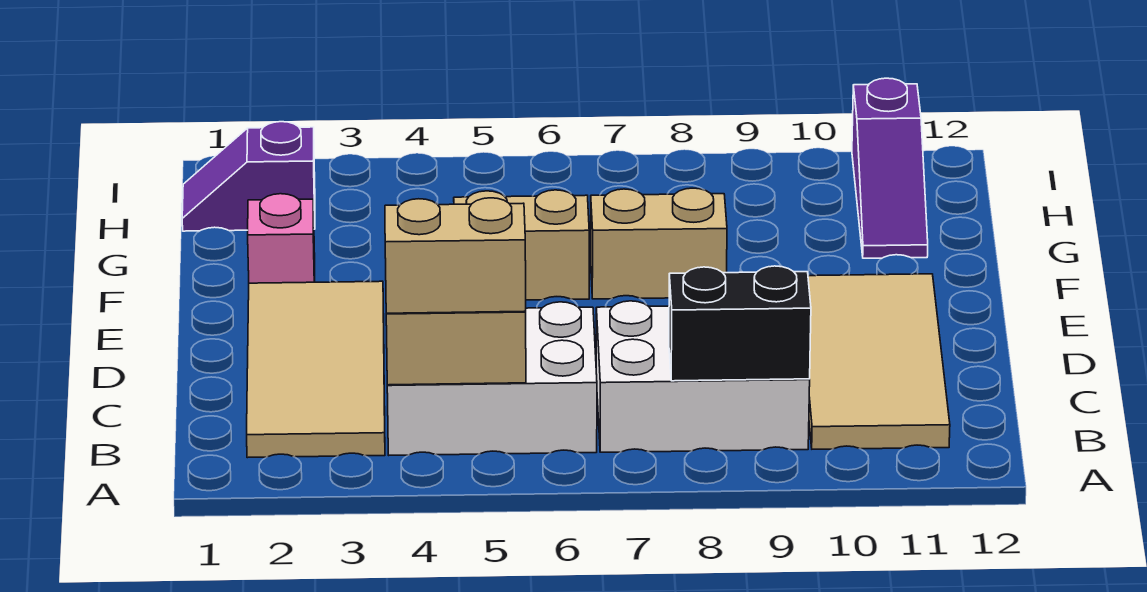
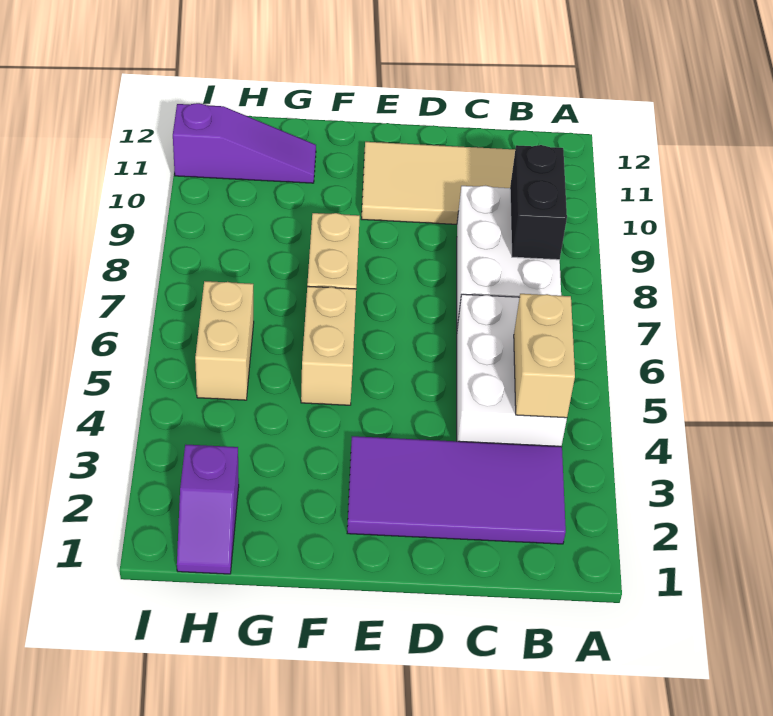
tan 2x4 tile [247,281,385,458] -> purple 2x4 tile [347,436,566,544]
tan 1x2 brick [385,198,526,313] -> tan 1x2 brick moved to [195,281,254,400]
pink 1x1 brick [248,194,315,283] -> none

